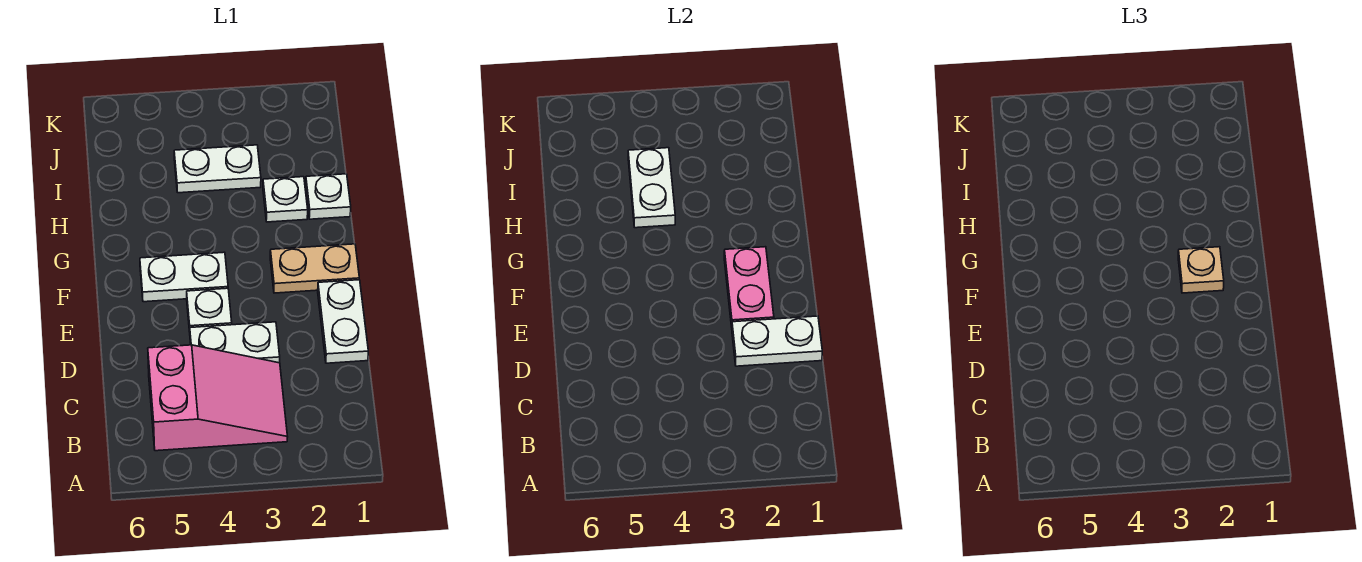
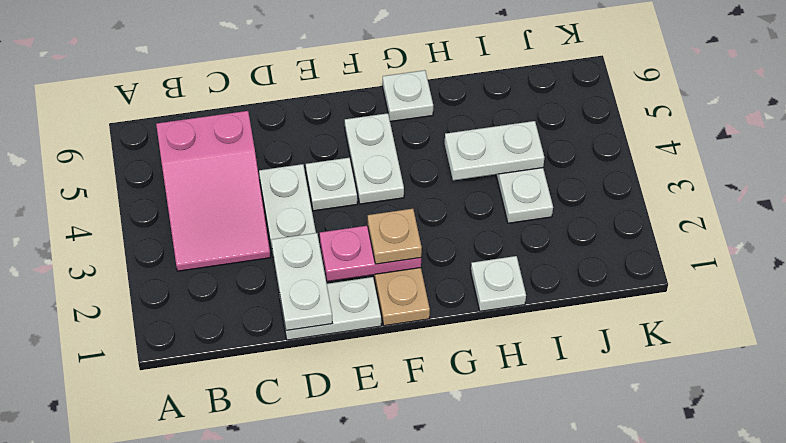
white 1x1 plate [263,177,308,222] -> white 1x1 plate moved to [383,70,433,121]

